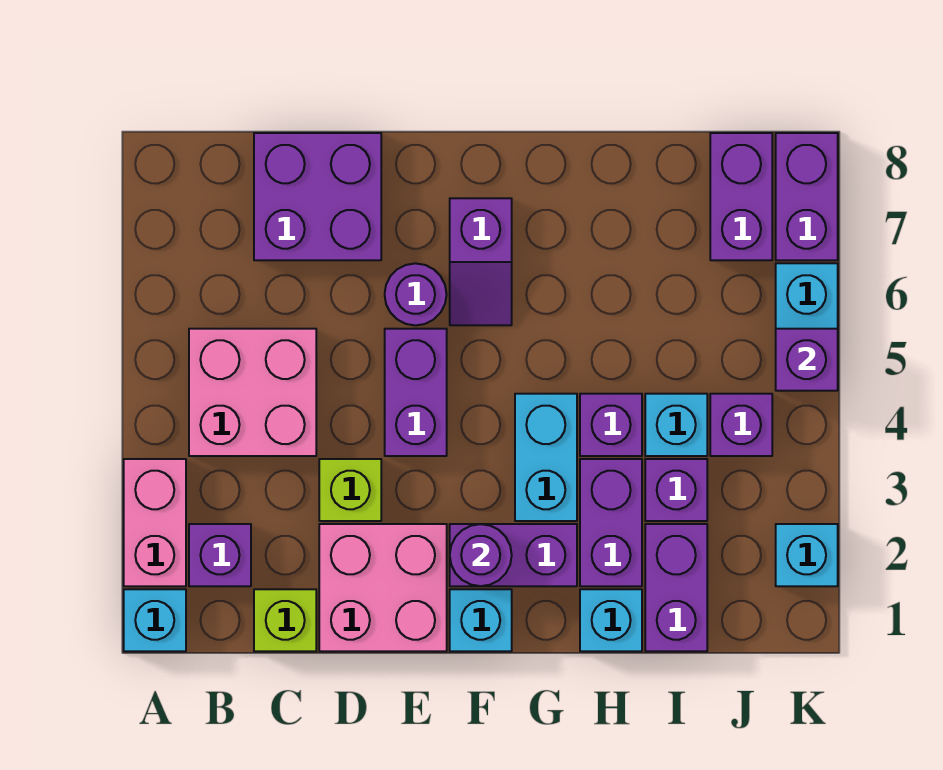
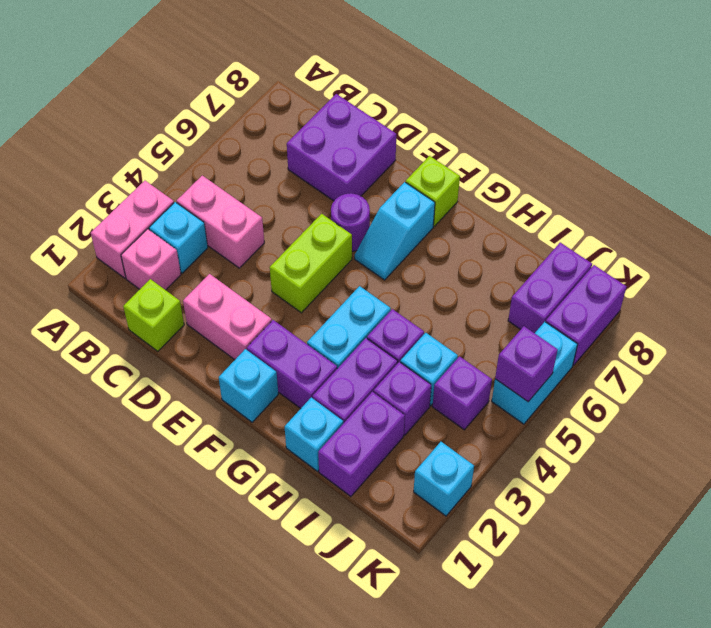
cyan 1x1 brick [124,589,186,651] -> cyan 1x1 brick moved to [149,202,208,273]
purple 1x1 brick [189,524,251,586] -> pink 1x1 brick [121,229,181,290]
pink 2x2 brick [189,329,316,456] -> pink 1x2 brick [177,176,264,268]
pink 2x2 brick [319,524,447,651] -> pink 1x2 brick [183,274,272,360]
lime 1x1 brick [319,459,381,521] -> lime 1x1 brick moved to [406,156,460,226]
purple 1x2 brick [385,329,447,456] -> lime 1x2 brick [270,214,352,313]
purple 1x1 round brick [450,524,512,586] -> none
purple 1x2 slope [450,198,512,325] -> cyan 1x2 slope [355,182,435,280]

